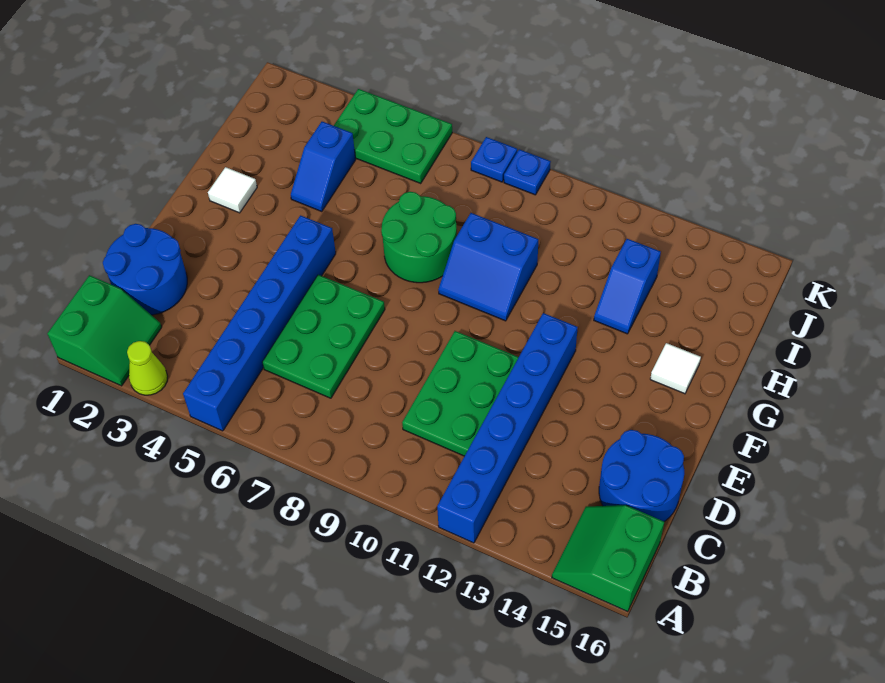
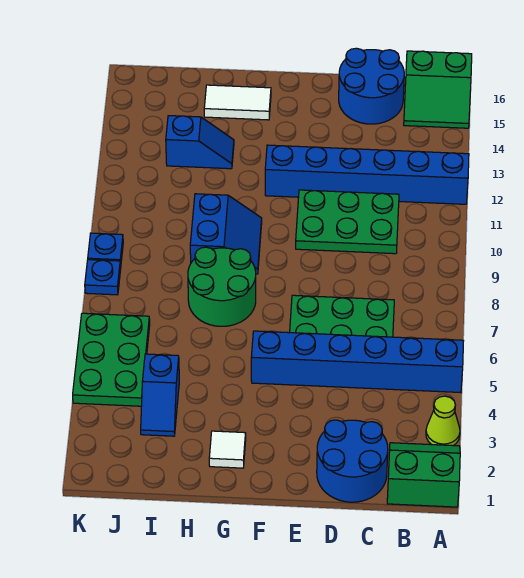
white 1x1 tile [650,343,701,394] -> white 1x2 tile [204,85,271,120]
blue 1x2 slope [291,122,356,212] -> blue 1x2 slope turned to [141,354,179,436]

